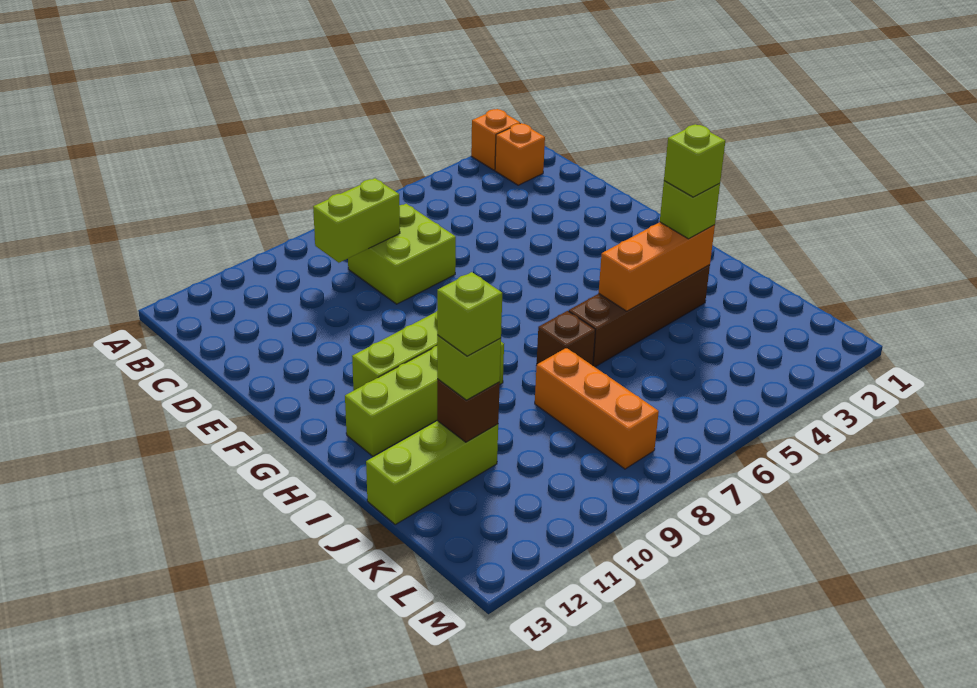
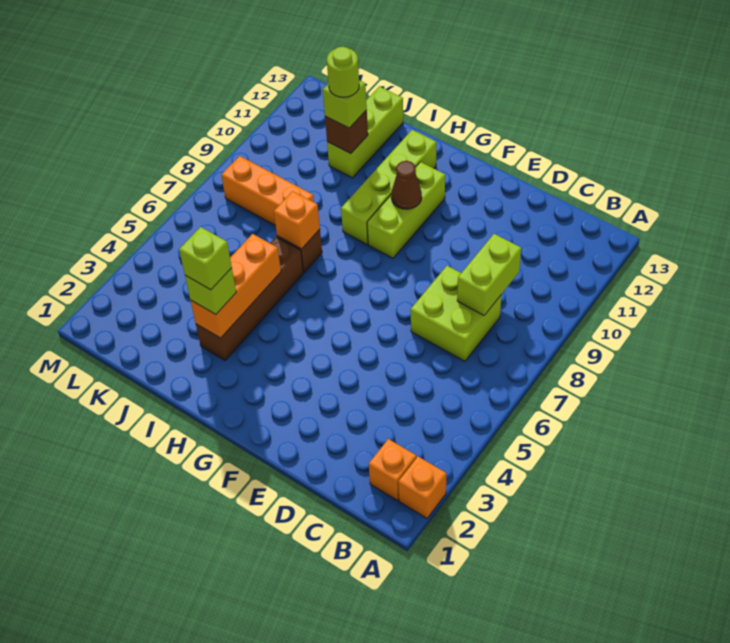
none -> brown 1x1 cone [391,161,422,209]
none -> orange 1x1 brick [274,191,320,249]
lime 1x1 brick [437,272,502,356] -> lime 1x1 round brick [327,47,359,97]

